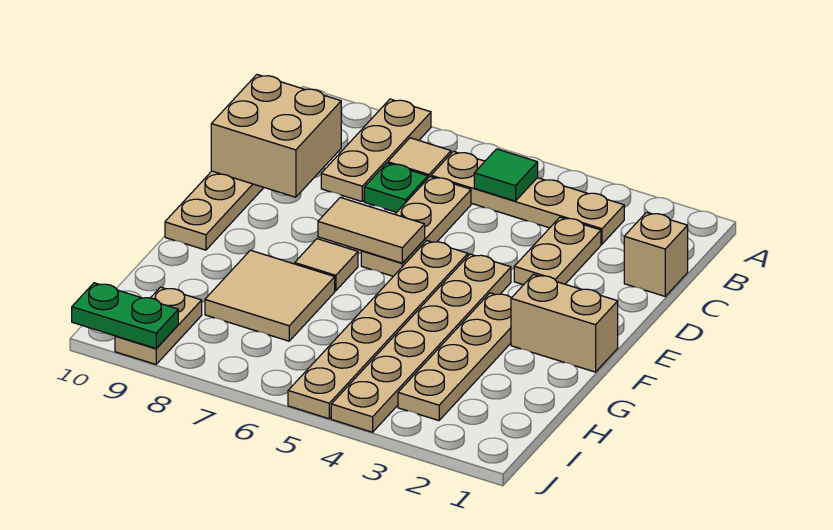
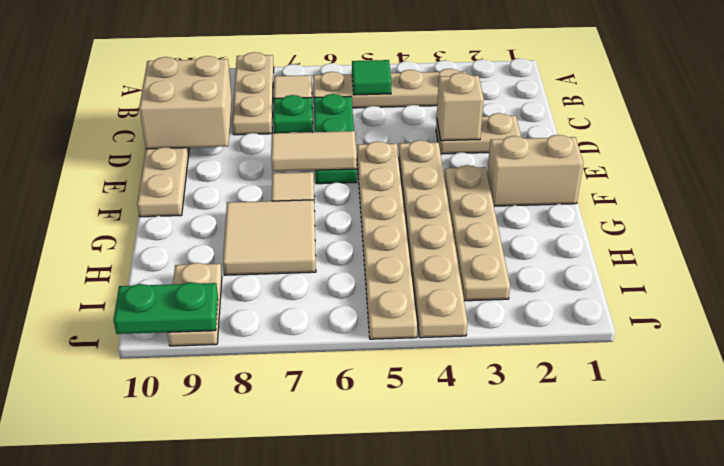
tan 1x1 brick [624,212,688,296] -> tan 1x1 brick moved to [437,73,484,141]
tan 1x2 plate [514,217,601,285] -> tan 1x2 plate turned to [436,113,521,154]
tan 1x3 plate [361,177,471,276] -> green 1x3 plate [314,94,357,184]

